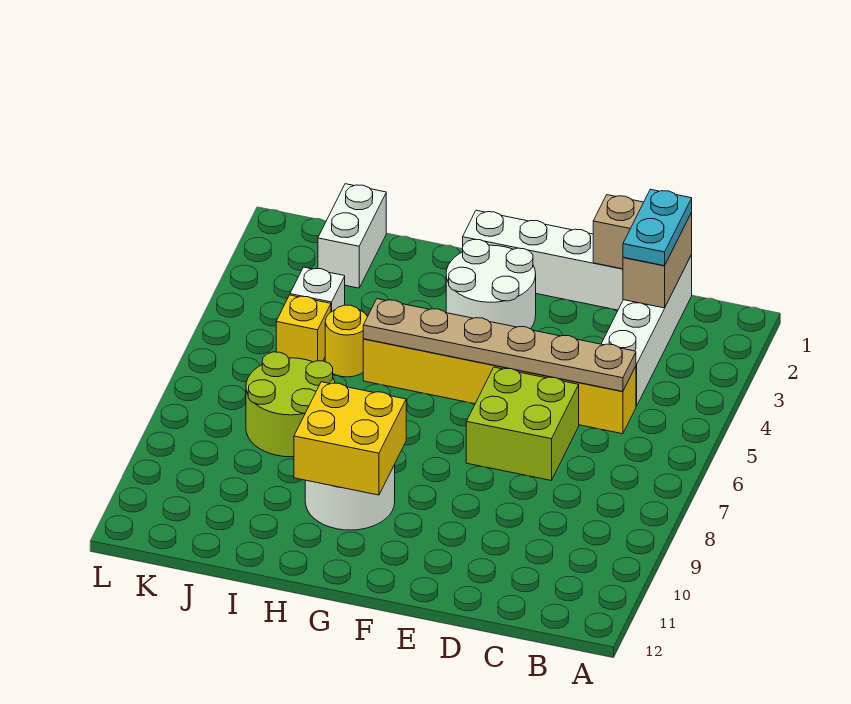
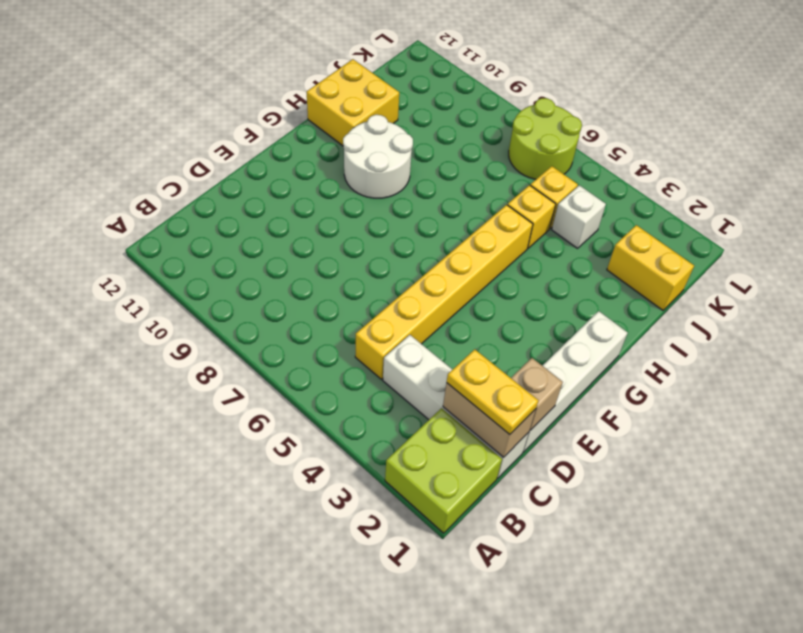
cyan 1x2 plate [623,189,692,266] -> yellow 1x2 plate [447,349,538,435]
tan 1x6 plate [363,299,636,391] -> none
lime 2x2 brick [466,367,579,480] -> lime 2x2 brick moved to [385,408,502,533]
white 2x2 round brick [446,240,536,329] -> none
yellow 2x2 brick [294,382,406,495] -> yellow 2x2 brick moved to [307,59,399,146]
yellow 1x1 round brick [325,305,368,377] -> yellow 1x1 brick [508,185,556,248]
lime 2x2 round brick [246,352,335,457] -> lime 2x2 round brick moved to [509,98,582,179]
white 1x2 brick [318,184,386,288] -> yellow 1x2 brick [607,225,694,310]

